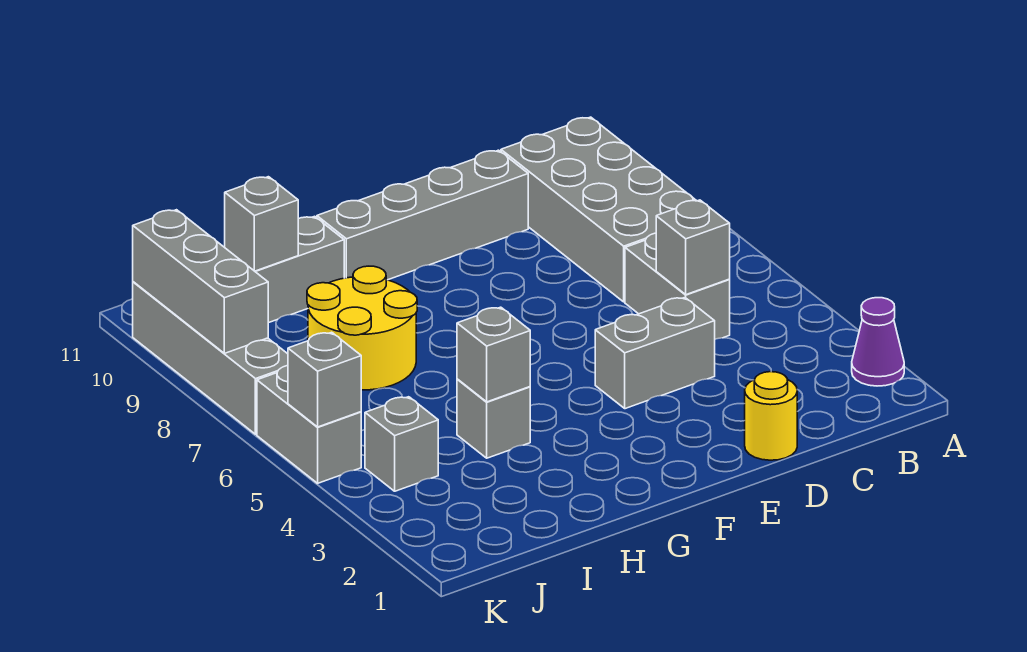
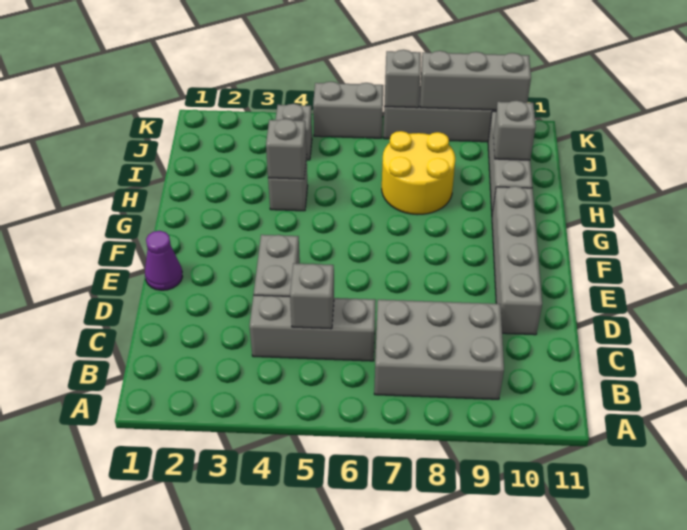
purple 1x1 cone [852,298,904,386] -> purple 1x1 cone moved to [145,231,183,290]
grey 2x4 brick [501,117,696,302] -> grey 2x3 brick [374,300,504,399]
grey 1x2 brick [625,233,730,339] -> grey 1x3 brick [250,295,376,361]
yellow 1x1 round brick [745,372,797,460] -> none
grey 1x1 brick [288,332,361,427] -> grey 1x1 brick moved to [384,50,421,108]

